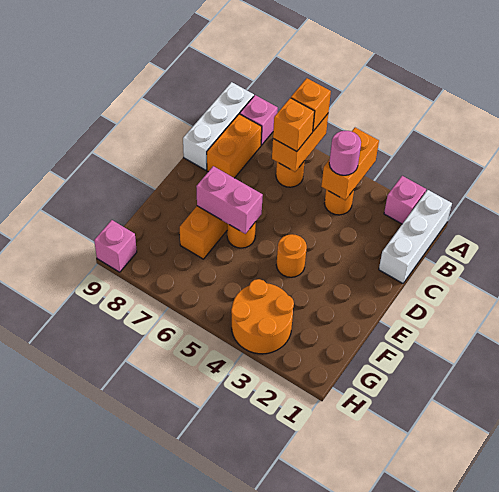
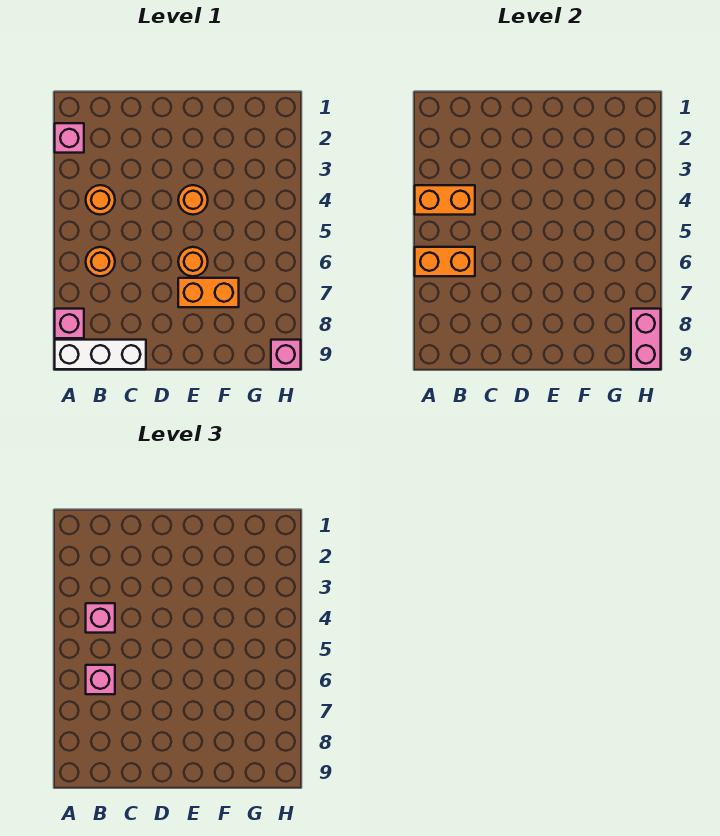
white 1x3 brick [379,190,452,283] -> none
orange 1x1 brick [291,78,331,131] -> none
pink 1x1 round brick [329,131,361,175] -> pink 1x1 brick [86,603,115,633]
orange 1x1 brick [273,98,315,152] -> pink 1x1 brick [86,665,115,694]
orange 1x2 brick [207,114,262,178] -> none
pink 1x2 brick [196,166,263,234] -> pink 1x2 brick moved to [631,309,661,369]
orange 2x2 round brick [231,279,294,354] -> none

